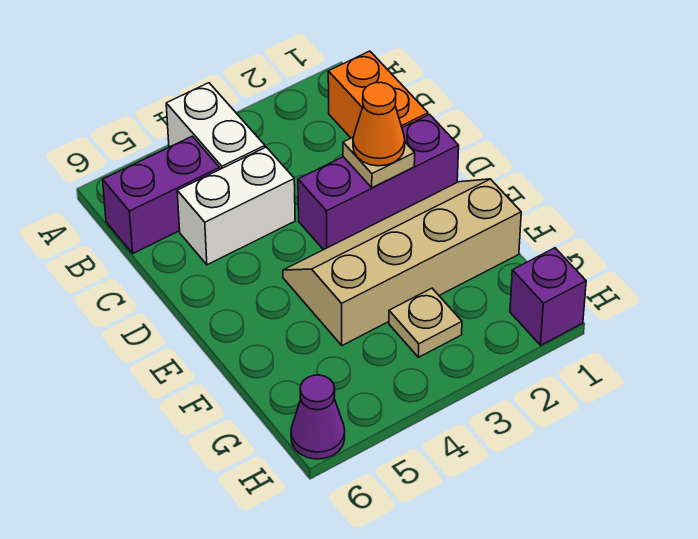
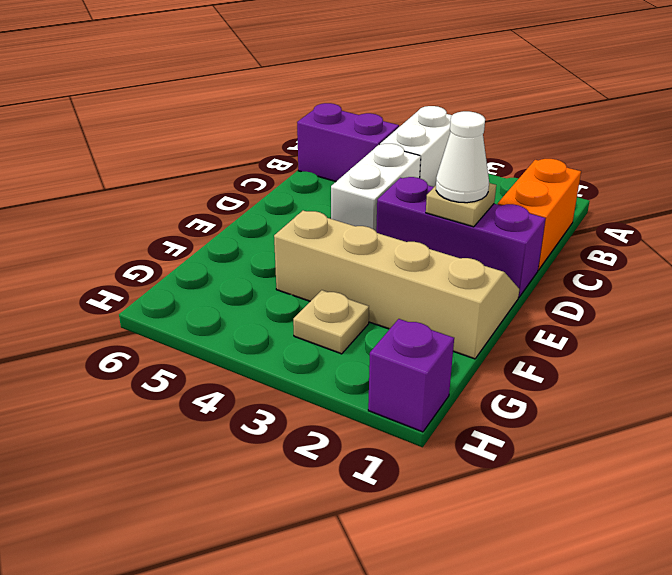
white 1x2 brick [177,147,295,265] -> white 1x2 brick turned to [331,144,421,231]
orange 1x1 cone [353,82,405,166] -> white 1x1 cone [436,111,489,203]
purple 1x1 cone [291,375,345,459] -> none

